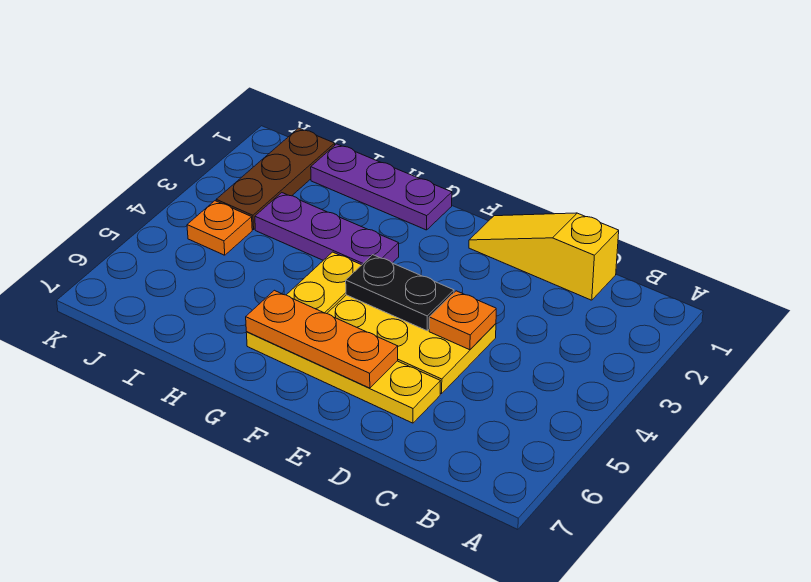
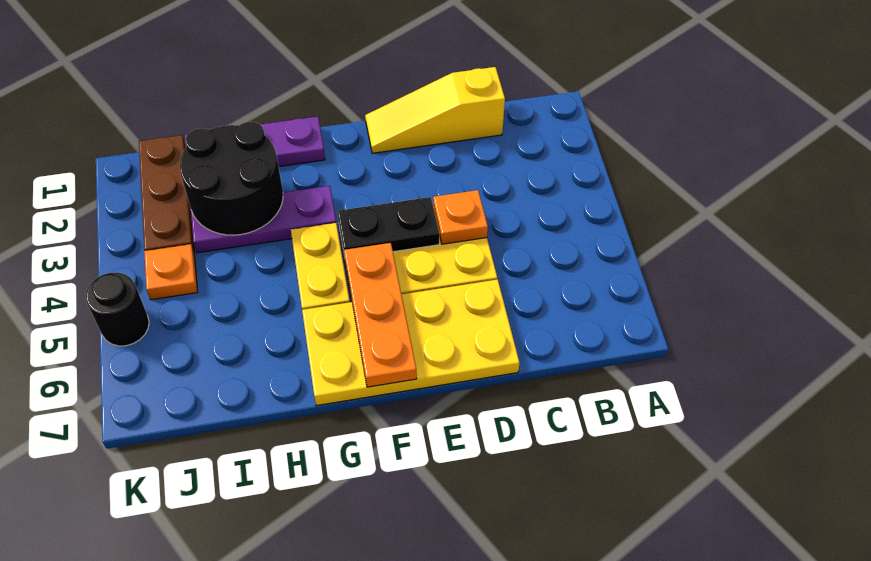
yellow 1x4 plate [246,332,440,423] -> yellow 2x4 plate [302,279,520,406]
orange 1x3 plate [246,290,398,388] -> orange 1x3 plate turned to [344,243,417,387]
none -> black 2x2 round brick [180,122,283,235]
none -> black 1x1 round brick [86,272,149,346]

